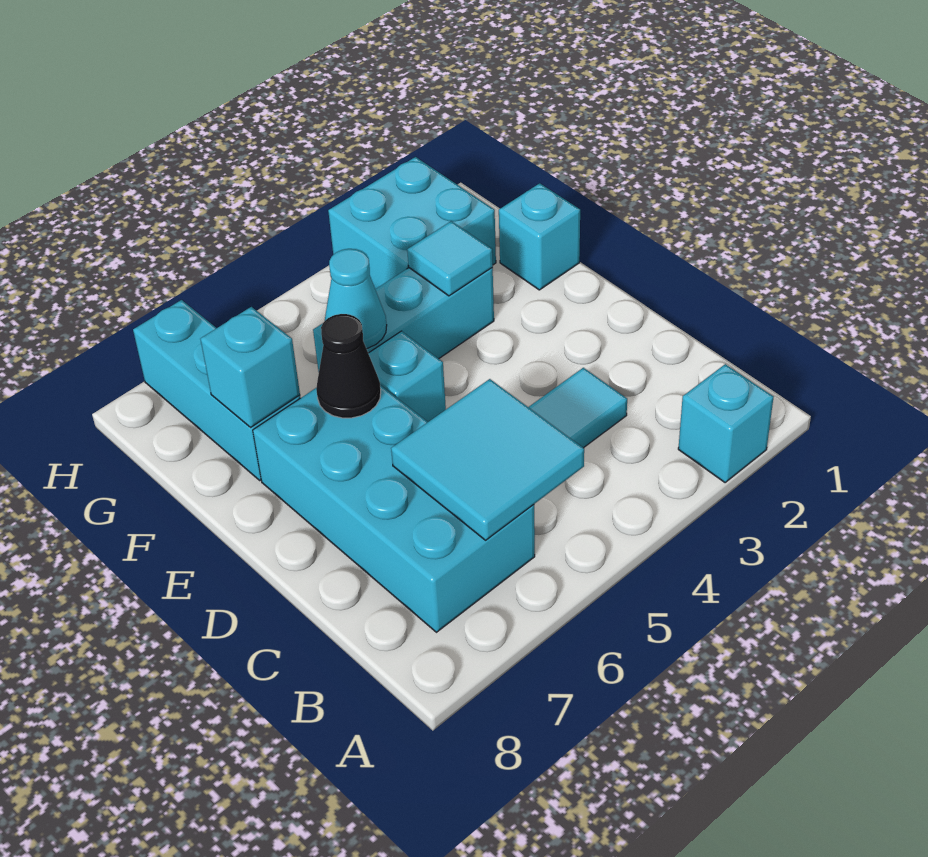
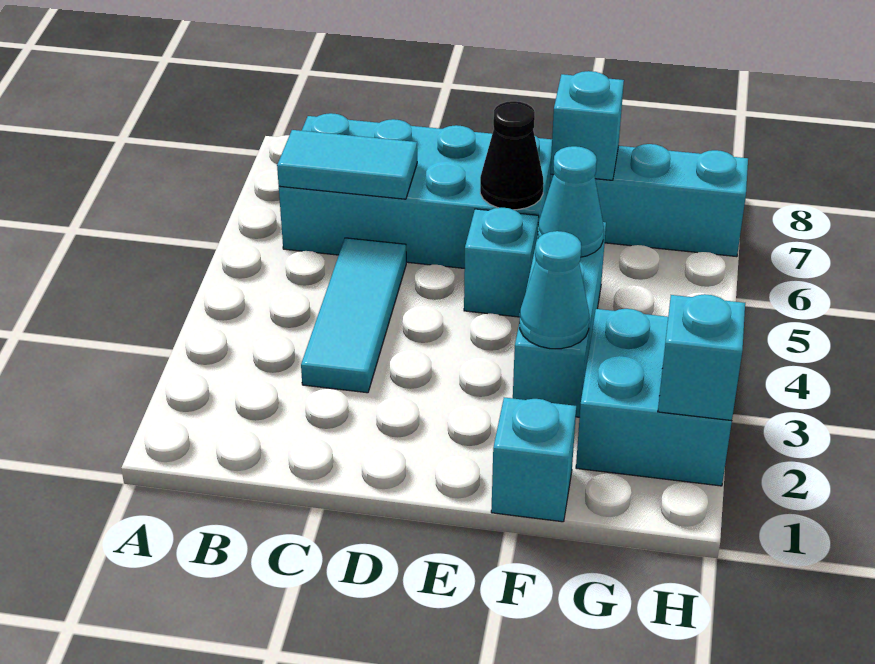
cyan 1x1 brick [678,364,773,482] -> cyan 1x1 brick moved to [658,294,745,421]
cyan 2x2 tile [391,379,584,540] -> cyan 1x2 tile [277,130,417,199]
cyan 1x1 tile [407,221,493,296] -> cyan 1x1 cone [519,231,590,349]

